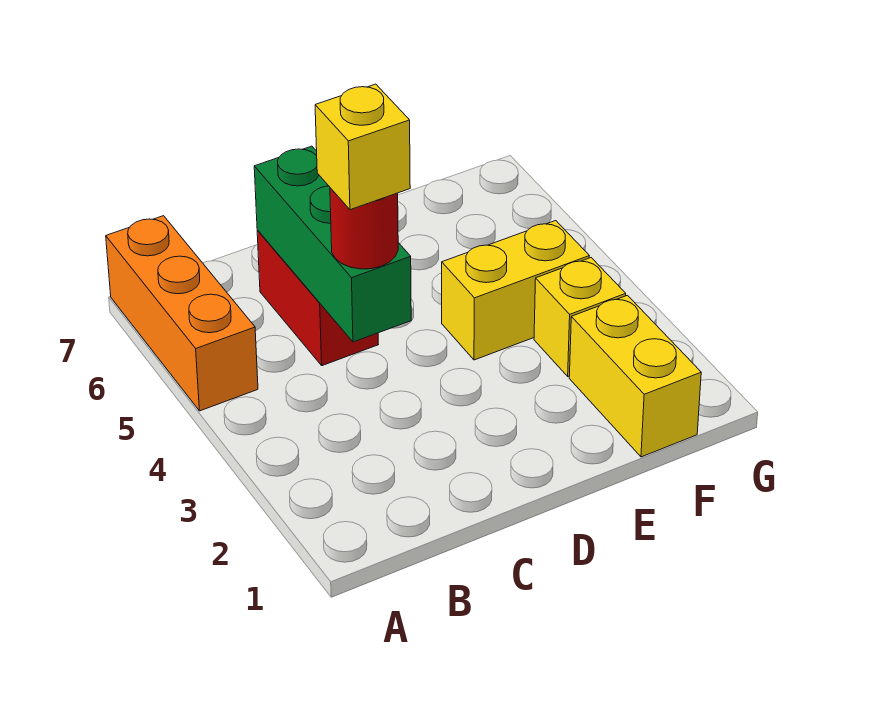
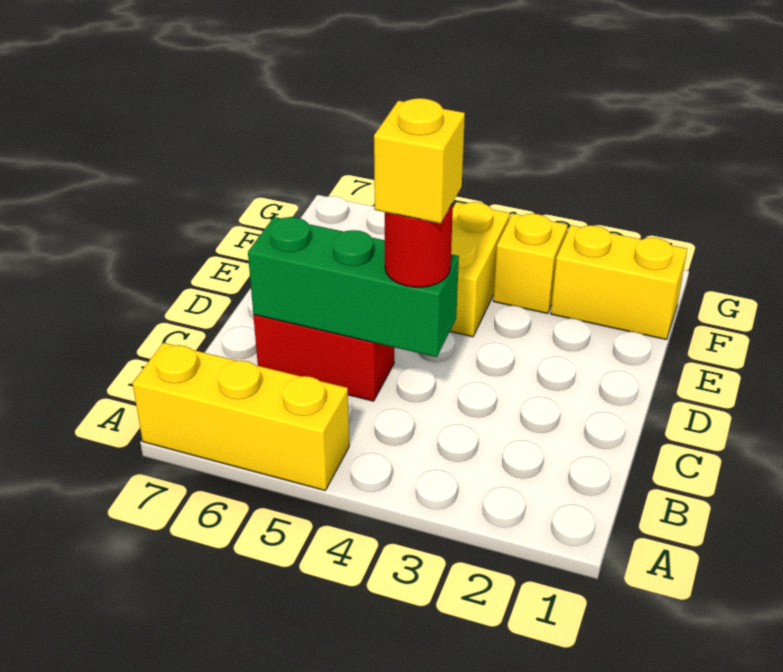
orange 1x3 brick [106,216,258,411] -> yellow 1x3 brick [132,343,349,490]

